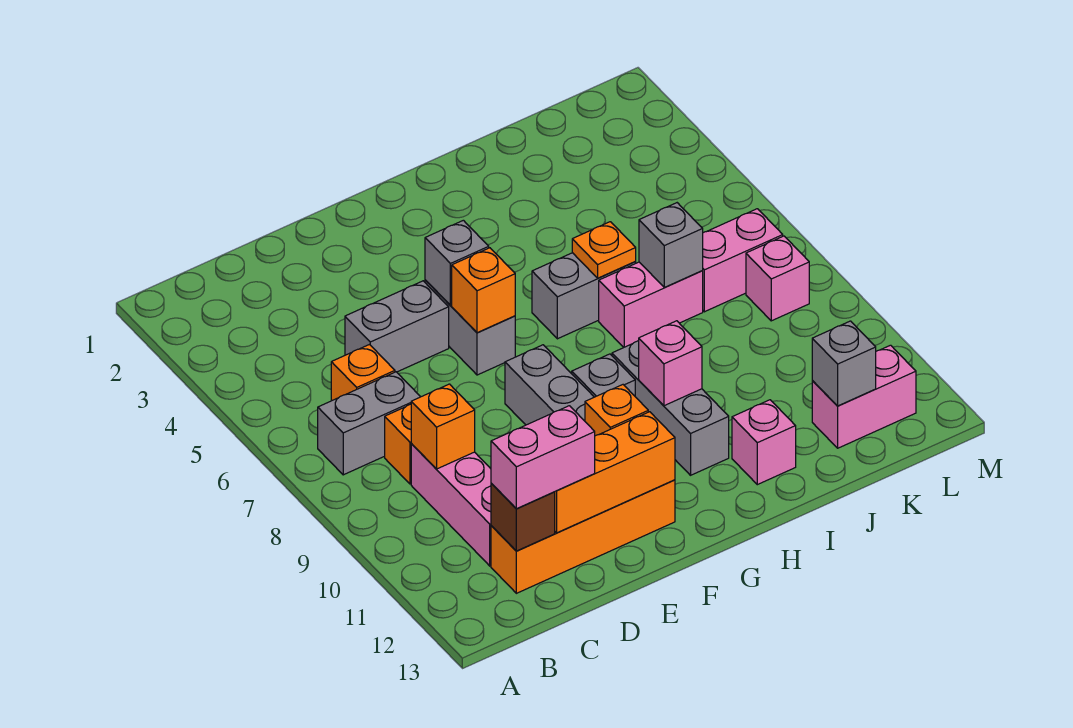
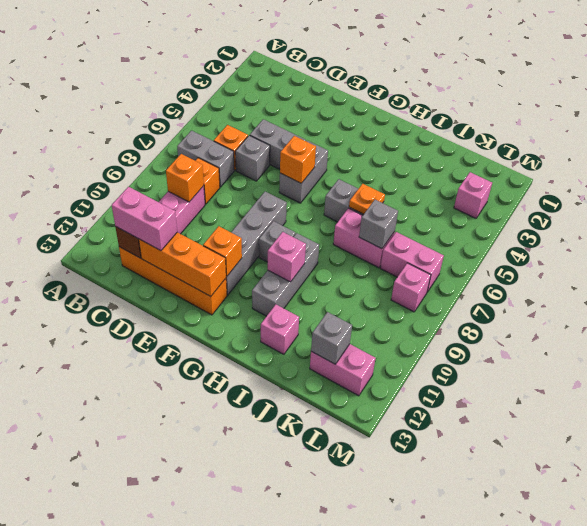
grey 1x1 brick [425,220,489,305] -> grey 1x1 brick moved to [235,135,270,181]
none -> pink 1x1 brick [454,172,492,218]

